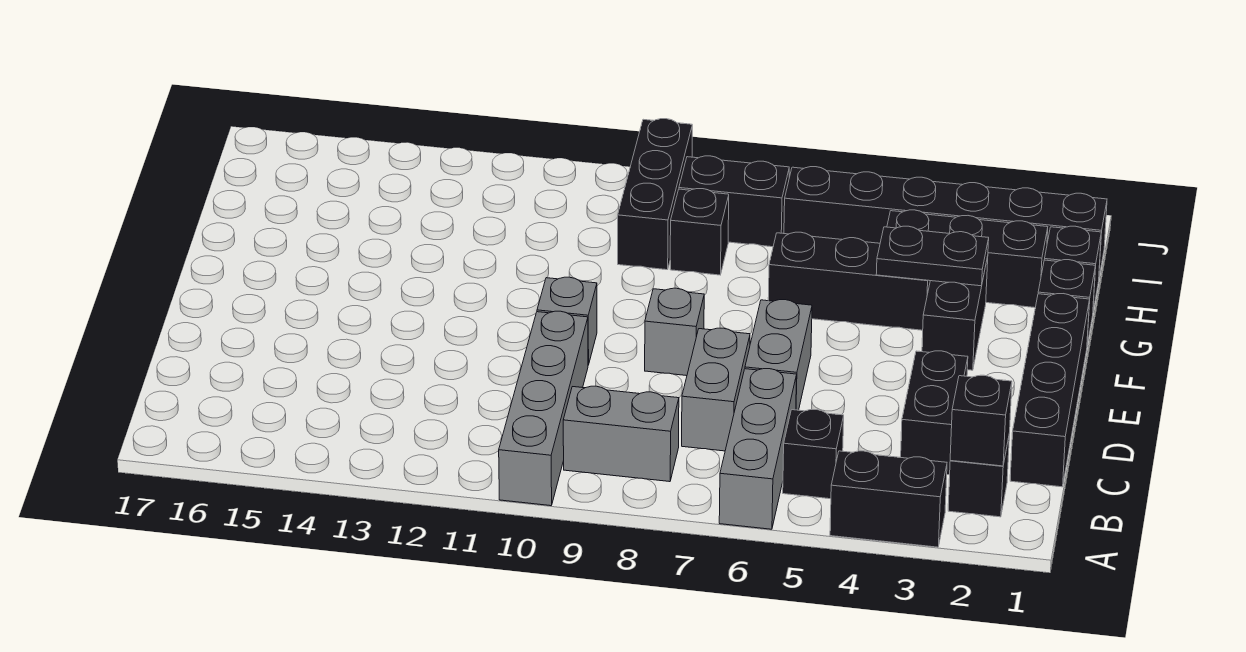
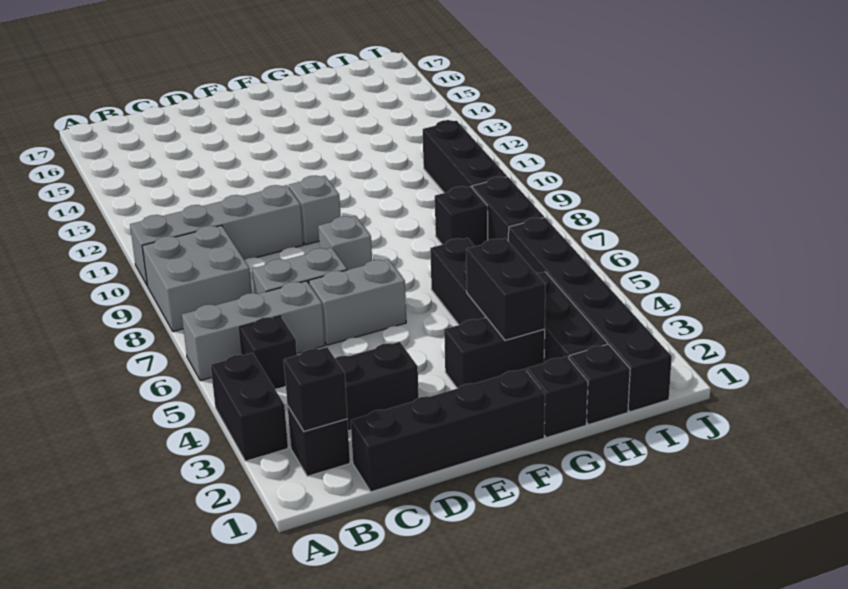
grey 1x2 brick [563,386,679,482] -> grey 2x2 brick [142,225,252,332]
black 1x2 plate [876,226,989,286] -> black 1x2 brick [466,238,545,340]
black 1x3 brick [618,119,692,270] -> black 1x3 brick turned to [423,120,507,193]

